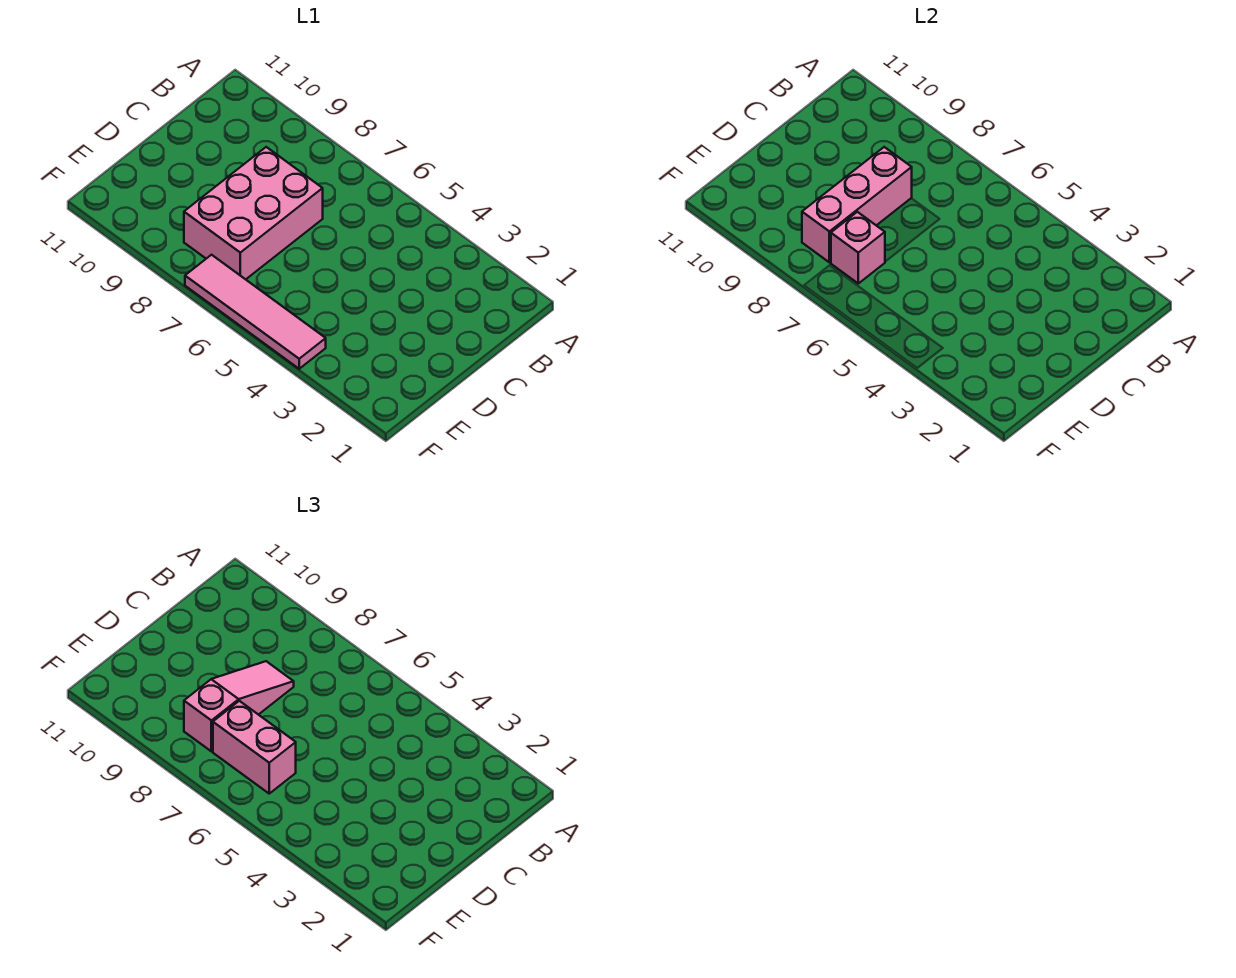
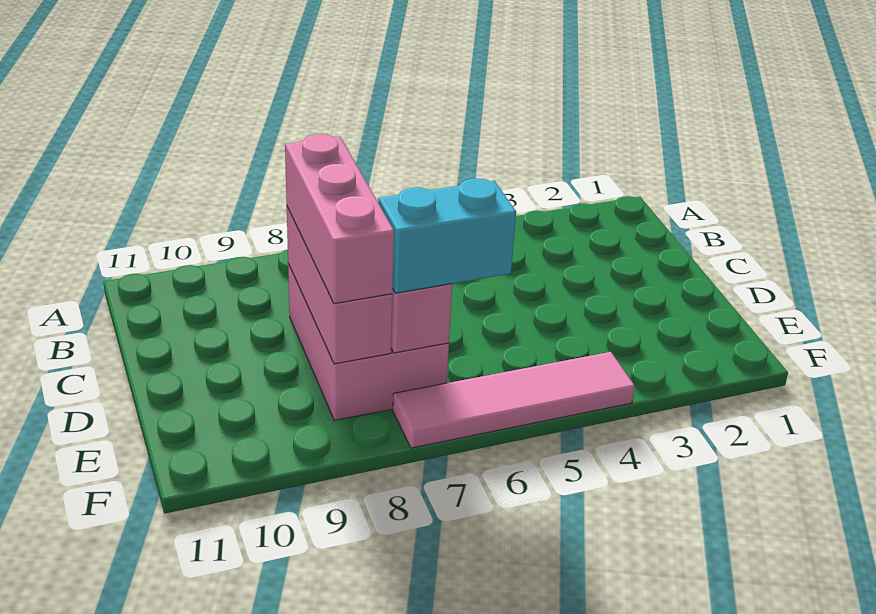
pink 1x3 slope [184,661,294,751] -> pink 1x3 brick [285,134,394,304]
pink 1x2 brick [213,701,296,793] -> cyan 1x2 brick [378,179,516,293]

